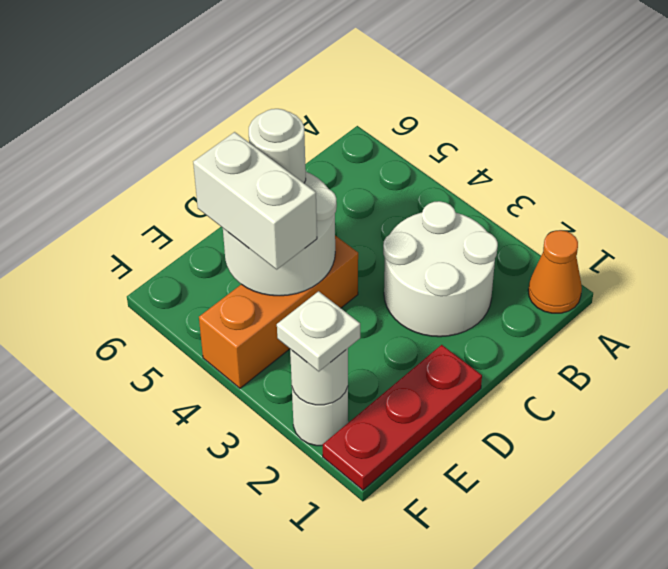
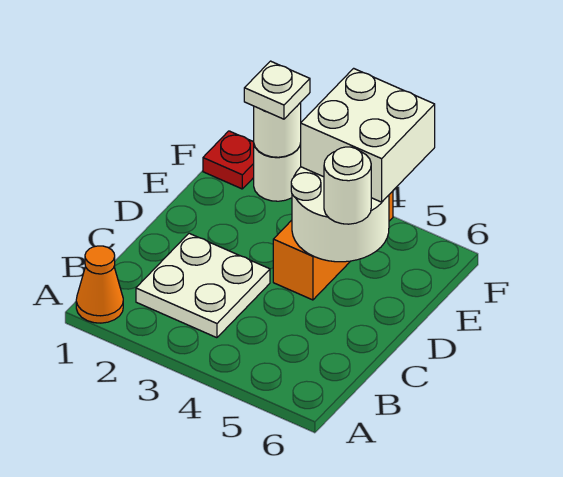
white 2x2 round brick [383,201,498,337] -> white 2x2 plate [136,233,270,338]
red 1x3 plate [323,345,482,490] -> red 1x1 plate [203,131,254,189]
white 1x2 brick [193,132,317,269] -> white 2x2 brick [301,68,435,202]

